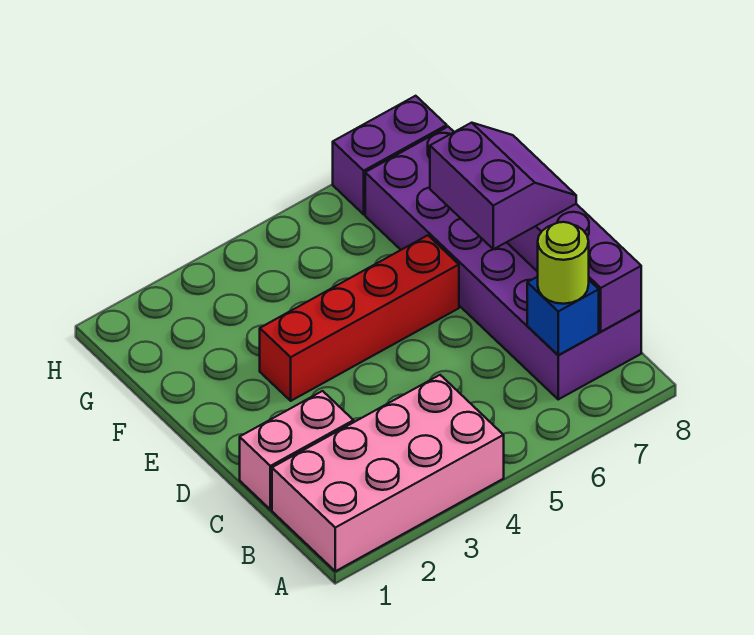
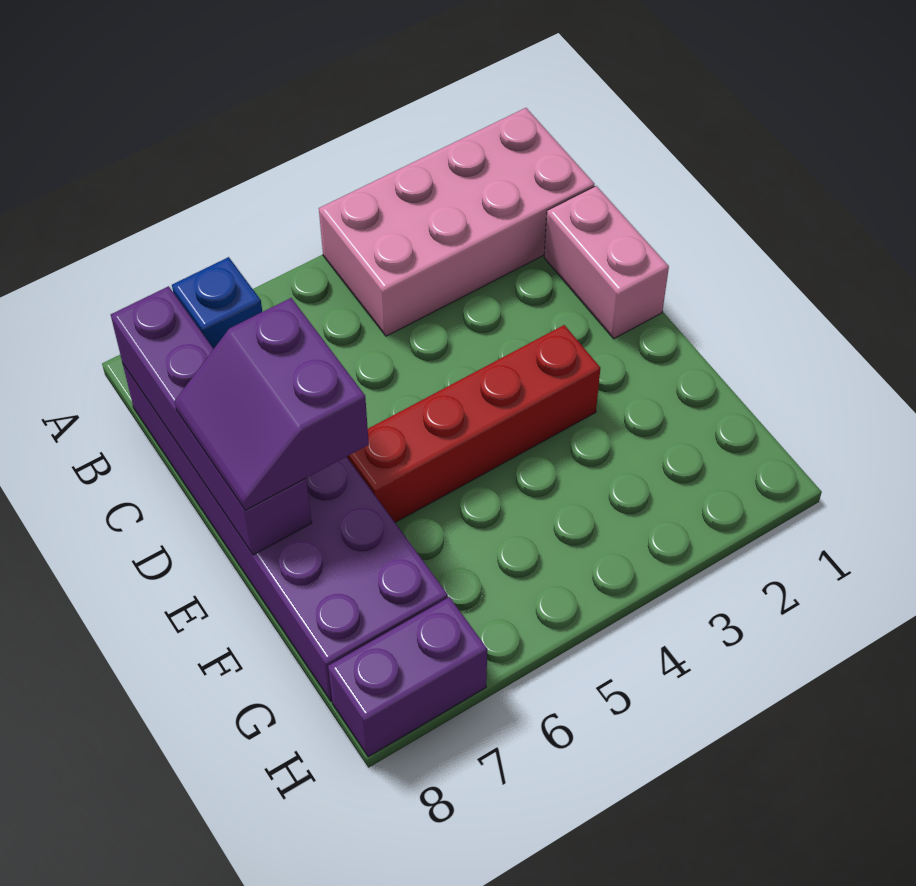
lime 1x1 round brick [538,222,589,304] -> none
pink 1x2 brick [240,391,354,510] -> pink 1x2 brick turned to [544,186,669,339]

